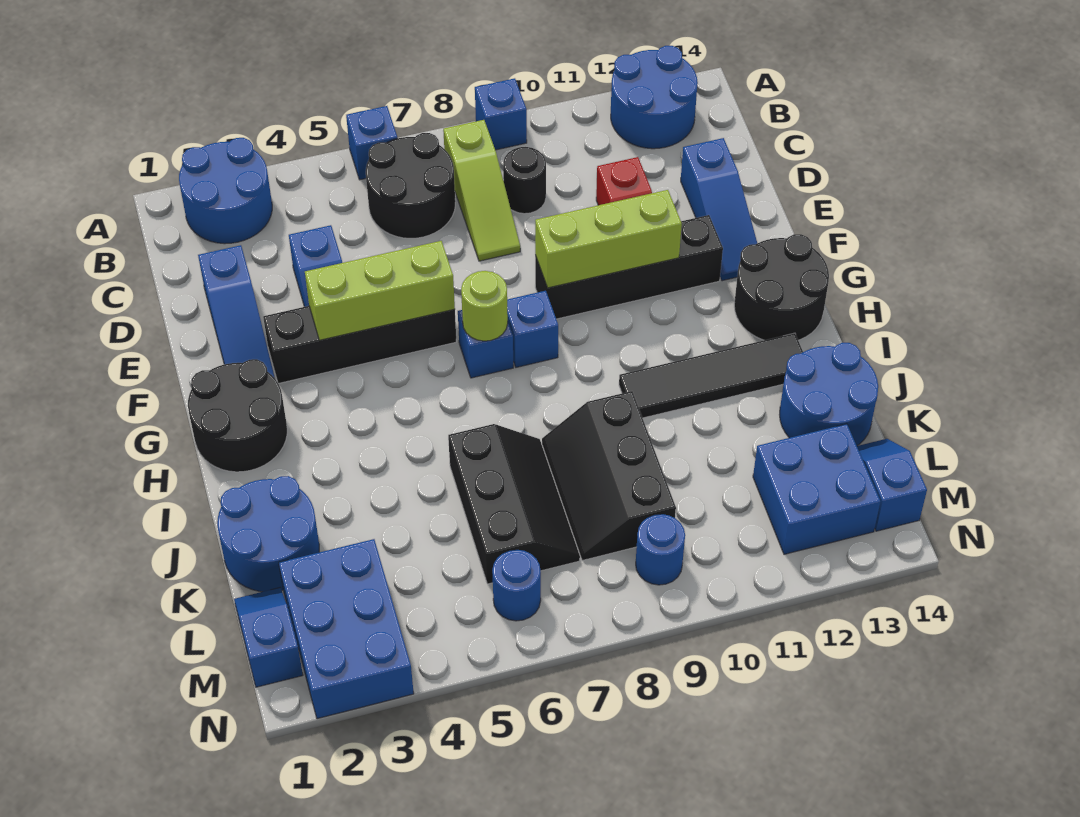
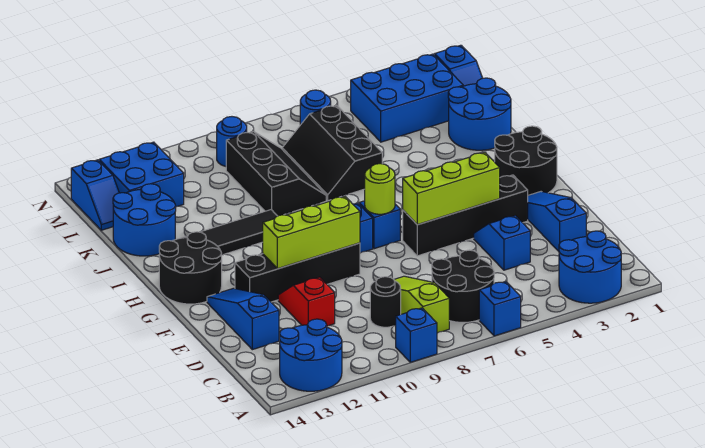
blue 2x3 brick [279,539,414,719] -> blue 2x3 brick turned to [351,54,463,142]

